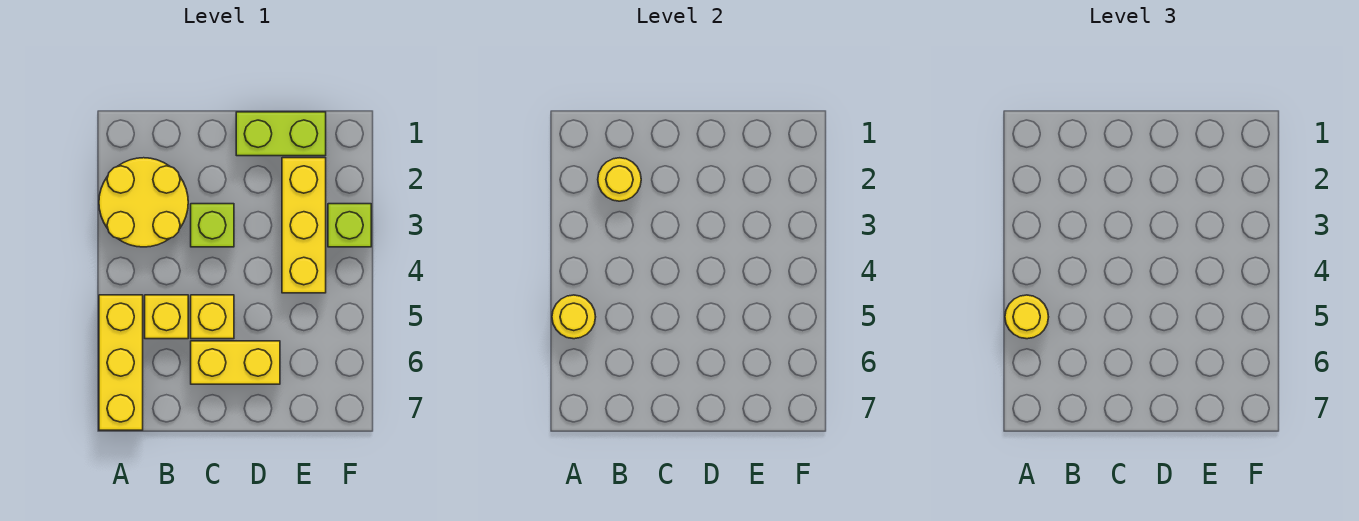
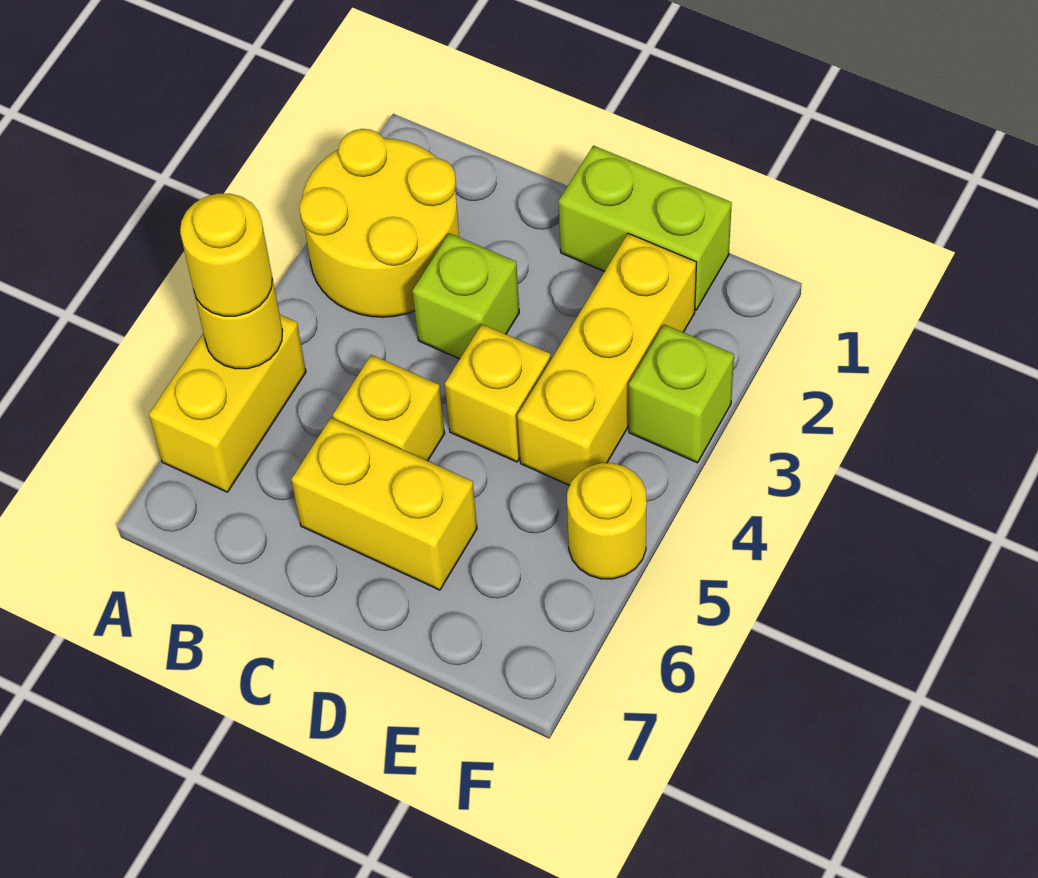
yellow 1x3 brick [99,295,143,430] -> yellow 1x2 brick [149,315,306,492]
yellow 1x1 round brick [598,158,641,201] -> yellow 1x1 round brick moved to [567,463,647,579]
yellow 1x1 brick [145,295,188,339] -> yellow 1x1 brick moved to [445,324,551,462]

